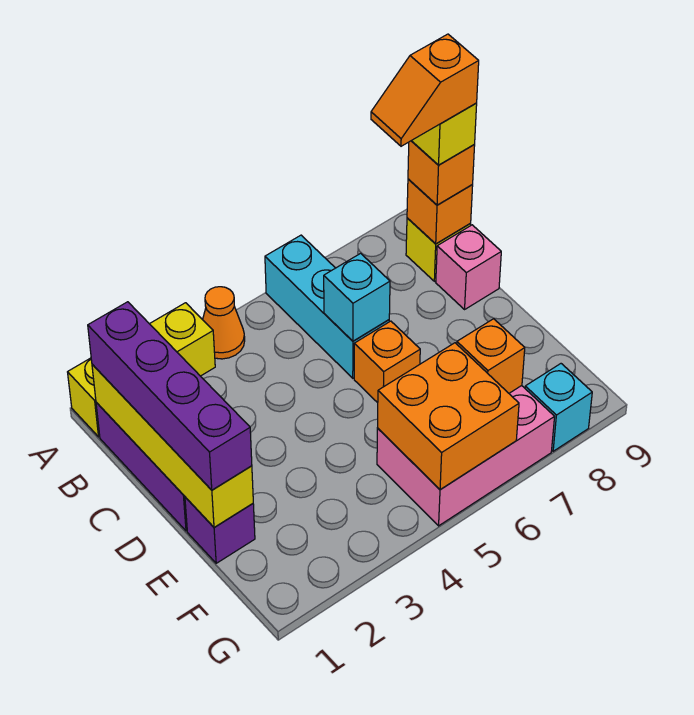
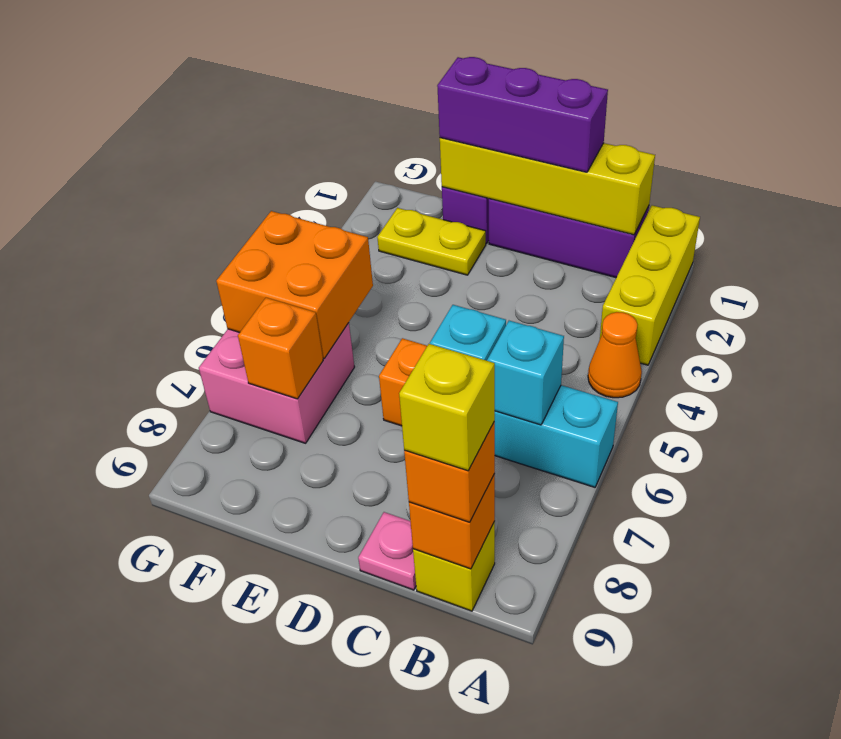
purple 1x4 brick [88,302,252,490] -> purple 1x3 brick [437,57,608,172]
orange 1x2 slope [371,34,479,146] -> none
pink 1x1 brick [436,225,501,309] -> pink 1x1 plate [358,512,416,590]
none -> yellow 1x2 plate [377,208,486,275]
pink 2x3 brick [377,386,555,526] -> pink 2x2 brick [199,323,354,443]
cyan 1x1 brick [525,364,592,451] -> cyan 1x1 brick moved to [487,321,564,425]

